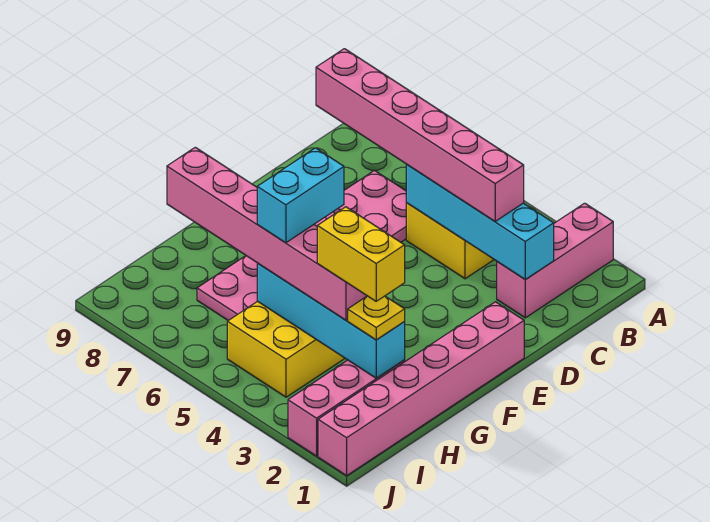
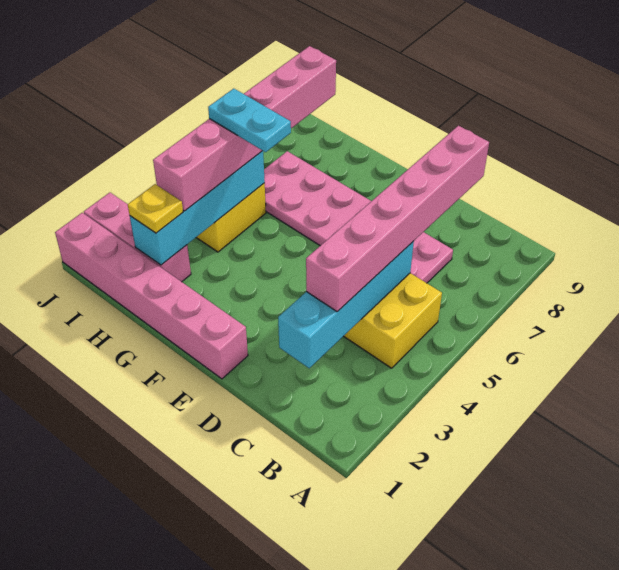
pink 1x3 brick [497,203,613,318] -> none
cyan 1x2 brick [257,148,344,243] -> cyan 1x2 plate [208,89,291,152]
yellow 1x2 brick [317,207,405,301] -> none

